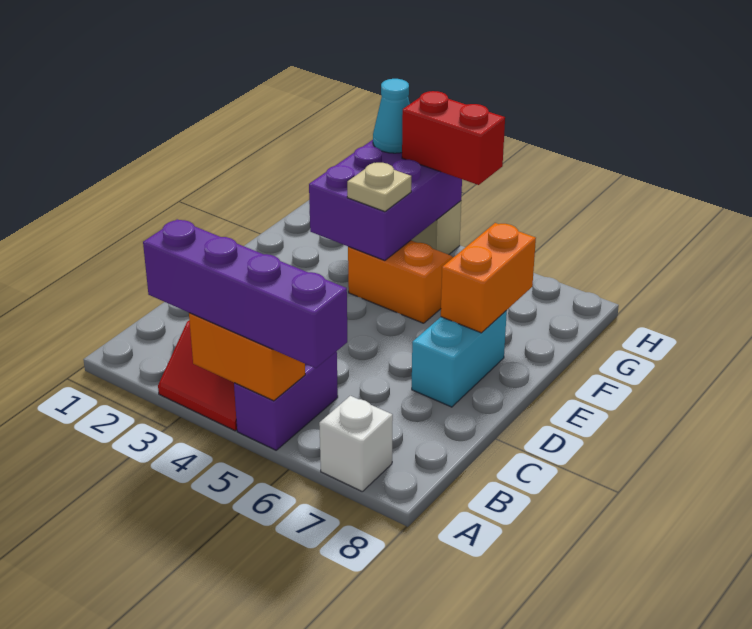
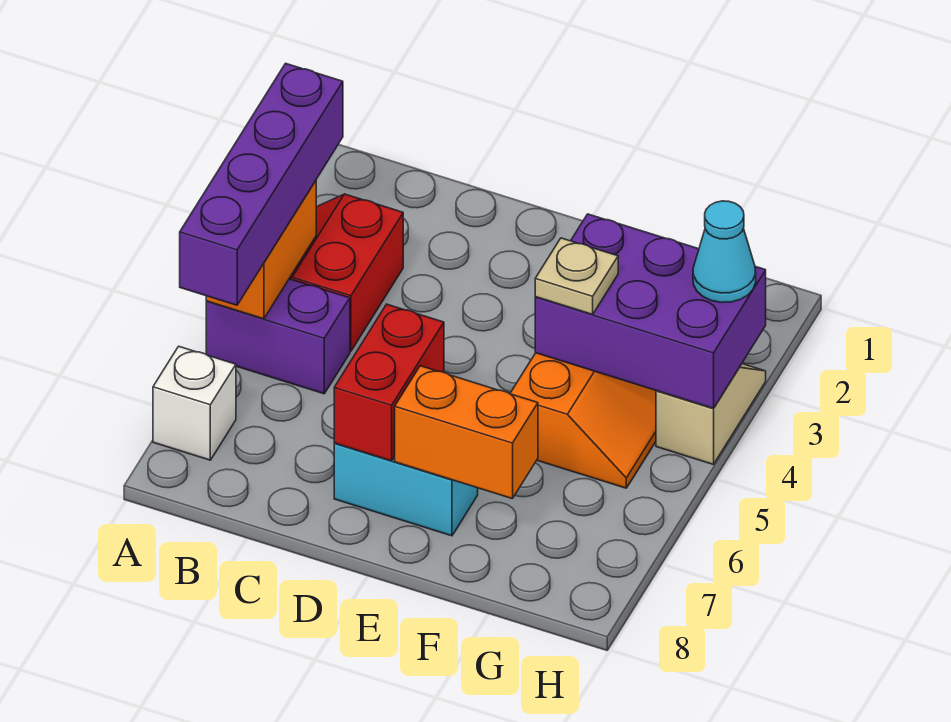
red 1x2 brick [402,91,505,185] -> red 1x2 brick moved to [334,304,444,461]

